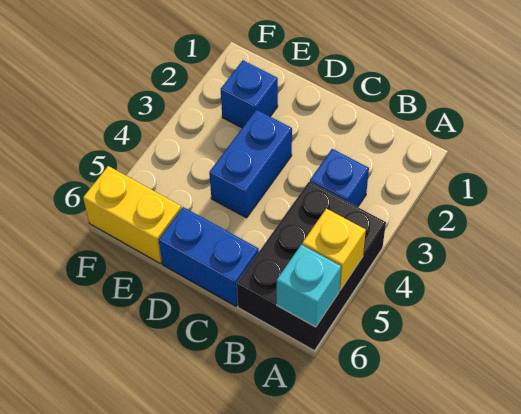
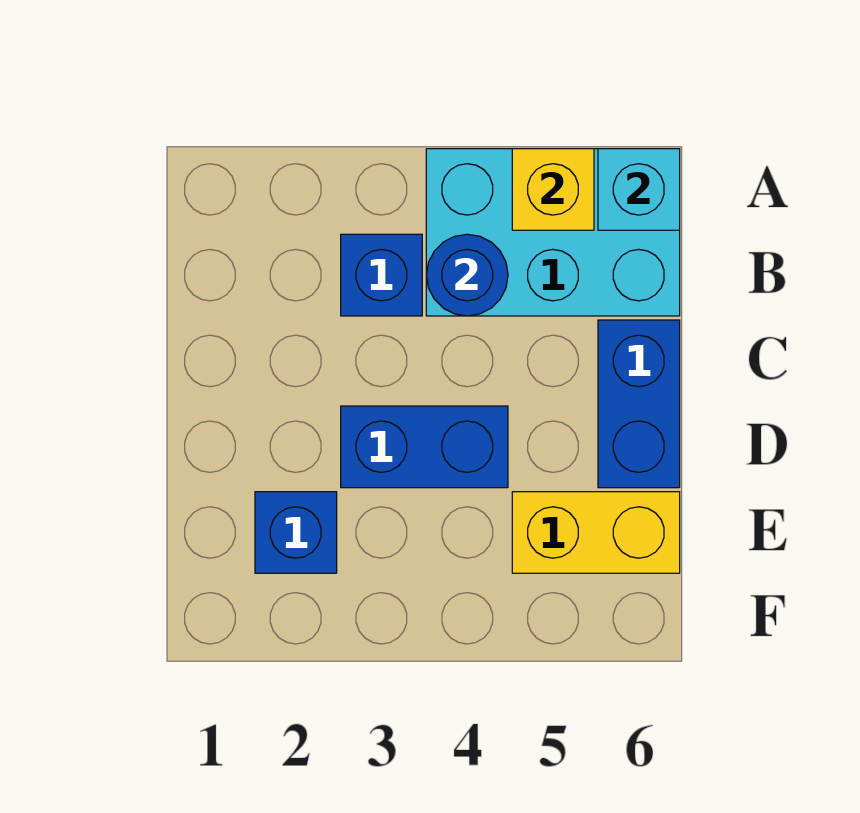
black 2x3 brick [237,182,386,351] -> cyan 2x3 brick [426,149,680,316]
none -> blue 1x1 round brick [426,234,508,316]
yellow 1x2 brick [83,166,181,264] -> yellow 1x2 brick turned to [512,492,680,573]

